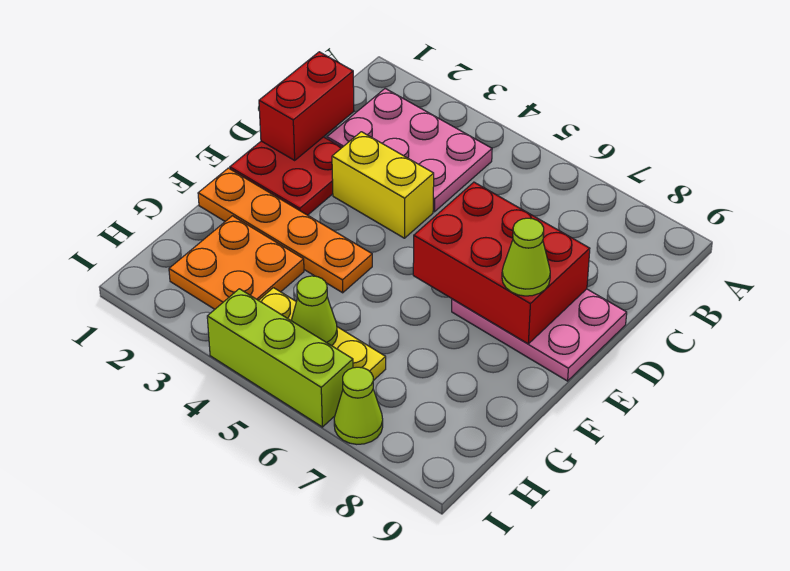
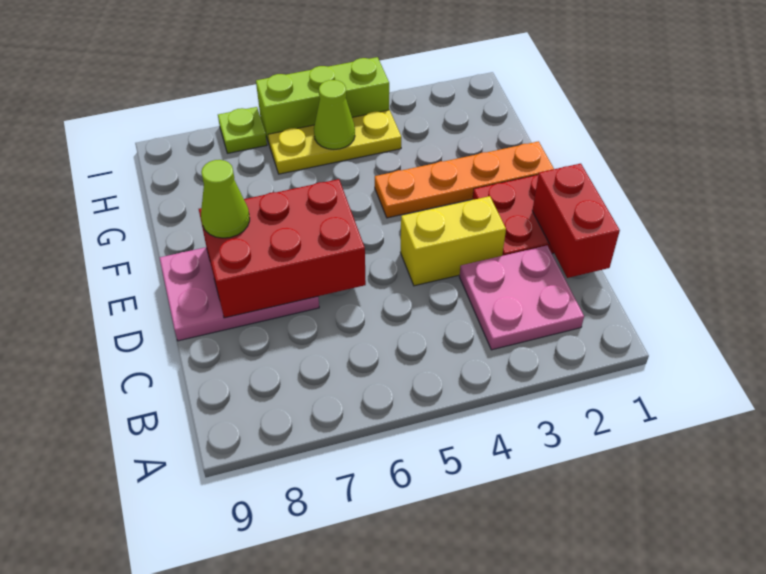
pink 2x3 plate [327,89,492,212] -> pink 2x2 plate [460,246,584,350]
orange 2x2 plate [169,216,304,309] -> none
lime 1x1 cone [334,367,383,444] -> lime 1x1 plate [218,107,267,153]

